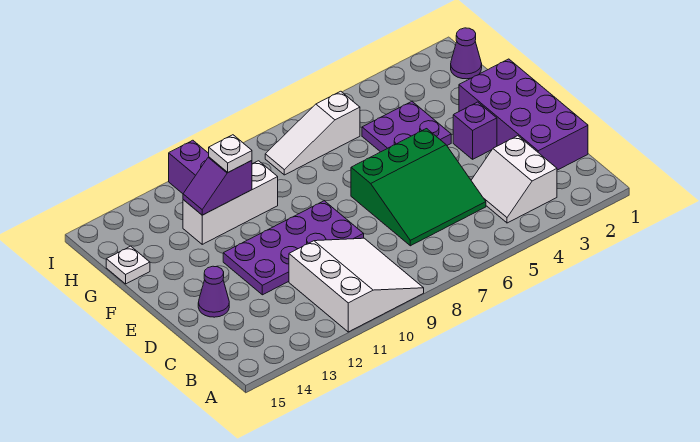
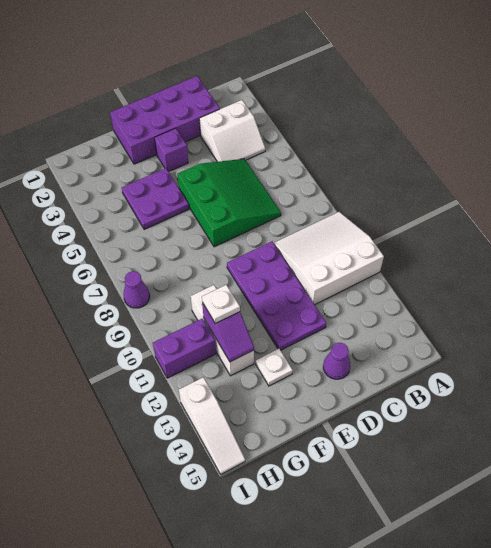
white 1x1 plate [106,246,150,284] -> white 1x1 plate moved to [256,349,293,386]
purple 1x1 cone [451,28,482,79] -> purple 1x1 cone moved to [124,271,150,308]
white 1x3 slope [265,91,360,175] -> white 1x3 slope moved to [179,377,245,474]

